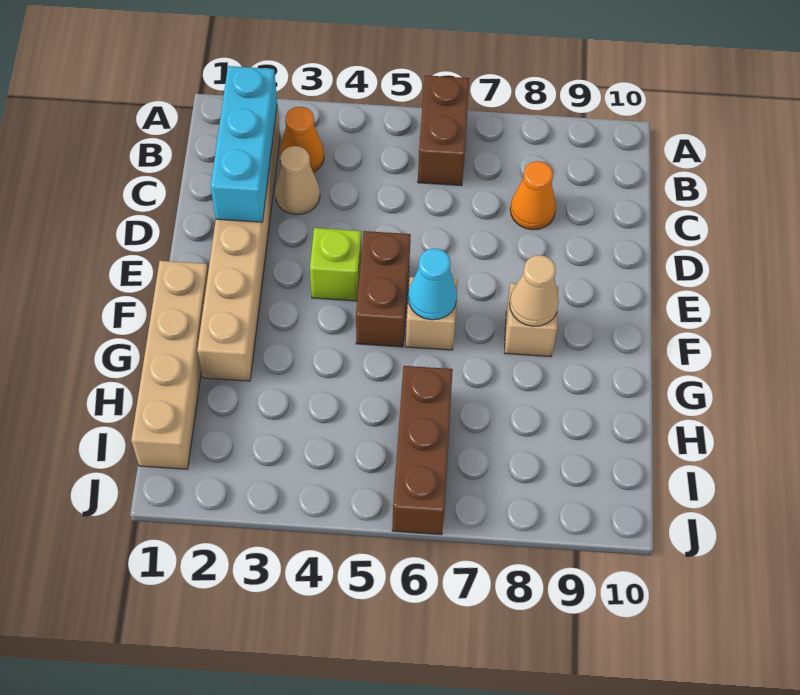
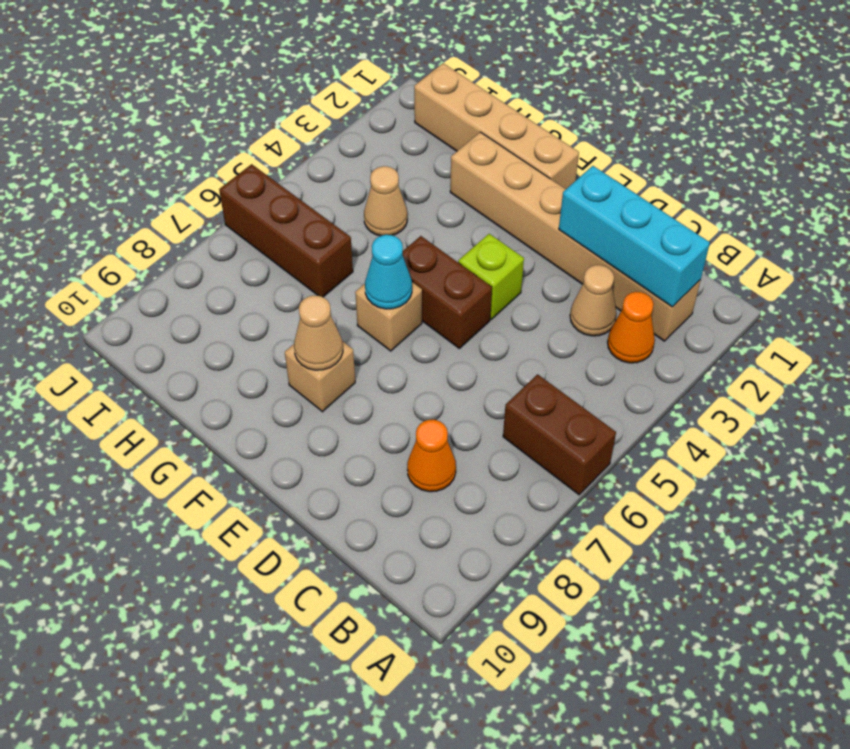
none -> tan 1x1 cone [364,166,407,236]

